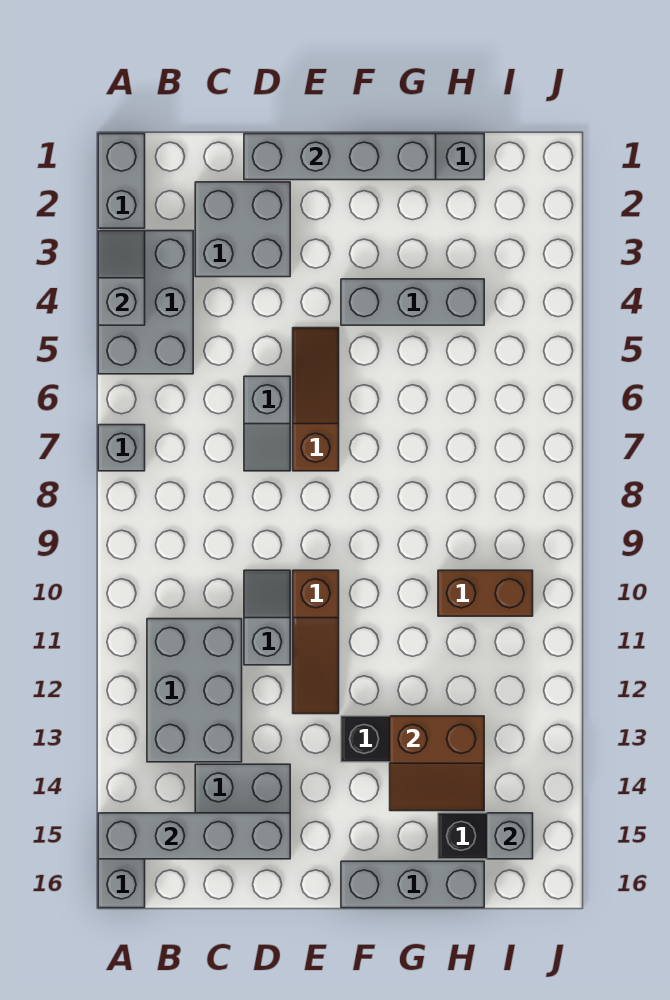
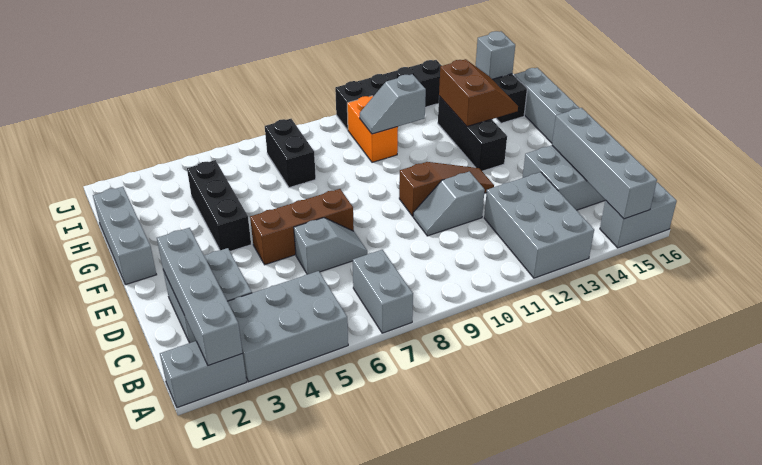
grey 1x2 slope [98,231,145,325] -> grey 1x2 slope moved to [360,74,426,134]
grey 1x1 brick [98,425,145,471] -> grey 1x2 brick [353,250,413,333]
grey 2x3 brick [147,619,242,762] -> grey 2x3 brick turned to [484,172,594,278]
grey 1x4 brick [244,134,436,180] -> grey 1x4 brick moved to [157,228,242,366]
brown 1x3 slope [293,328,339,471] -> brown 1x3 brick [250,189,354,265]
grey 1x3 brick [341,279,484,325] -> black 1x3 brick [187,160,251,251]
none -> black 1x2 brick [265,119,316,188]
brown 1x2 brick [438,570,533,616] -> orange 1x2 brick [347,96,398,162]
none -> black 1x4 brick [335,60,442,130]

